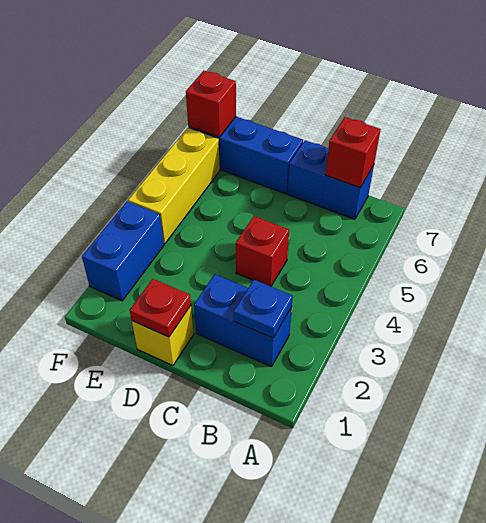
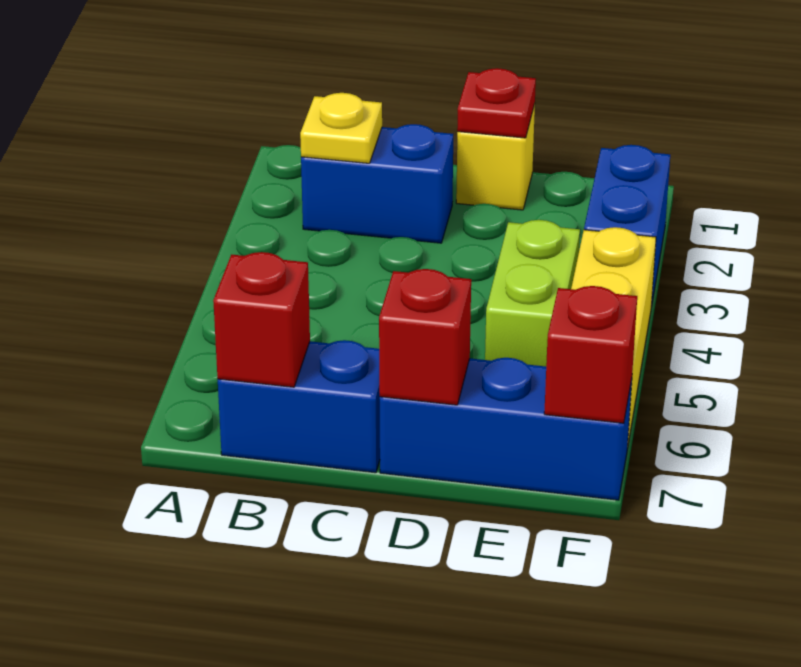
blue 1x1 plate [234,280,293,338] -> yellow 1x1 plate [300,93,382,163]
red 1x1 brick [236,216,289,286] -> red 1x1 brick moved to [379,269,471,405]
none -> lime 1x2 brick [485,220,580,366]

